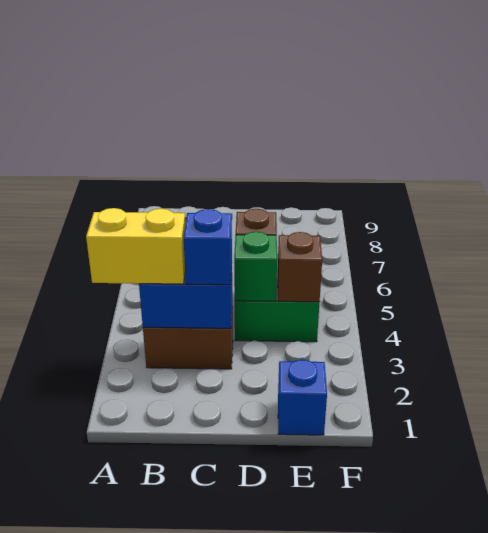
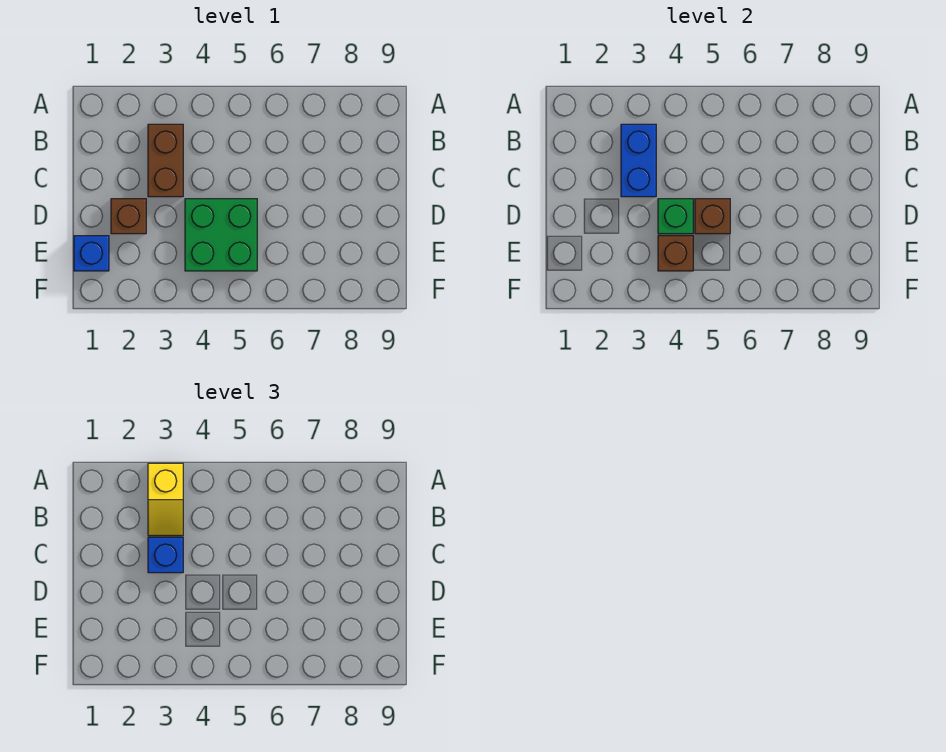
yellow 1x2 brick [86,208,185,284] -> yellow 1x2 slope [148,463,183,536]
none -> brown 1x1 brick [111,199,146,234]

